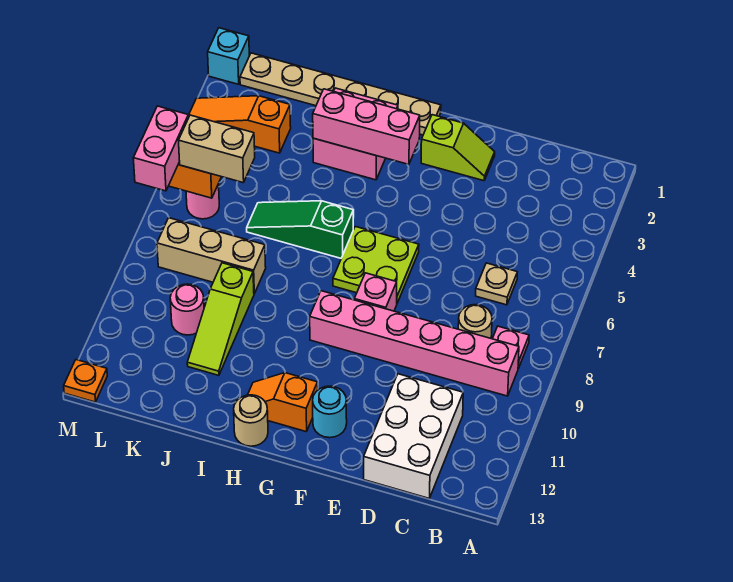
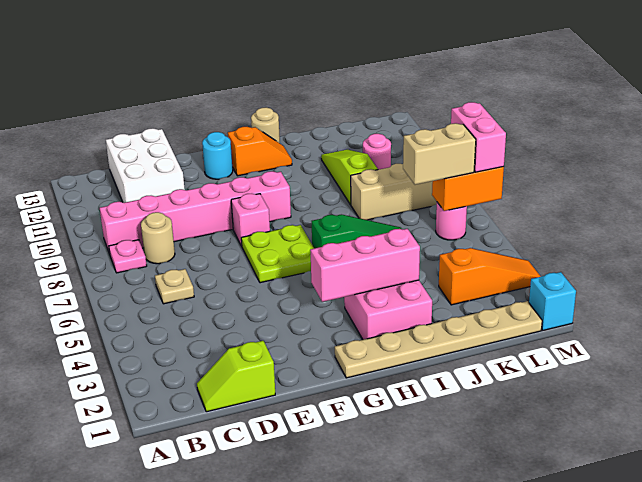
lime 1x2 slope [421,115,495,181] -> lime 1x2 slope moved to [197,341,275,412]
orange 1x1 plate [64,360,107,402] -> none

